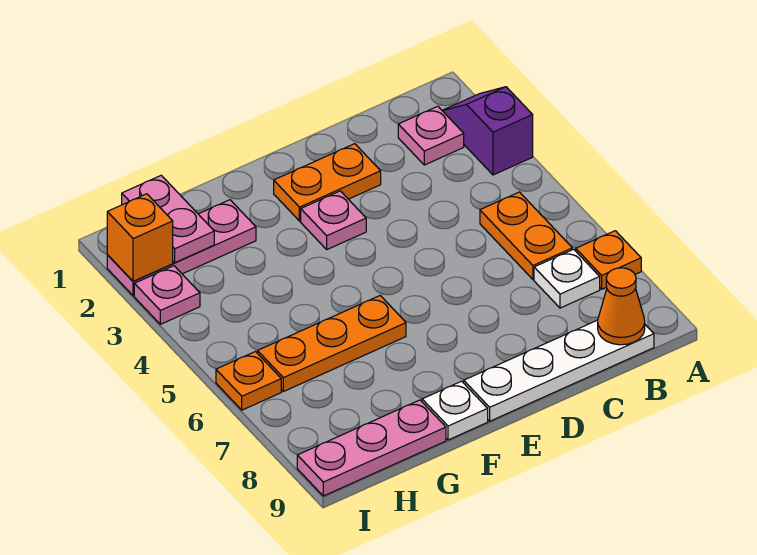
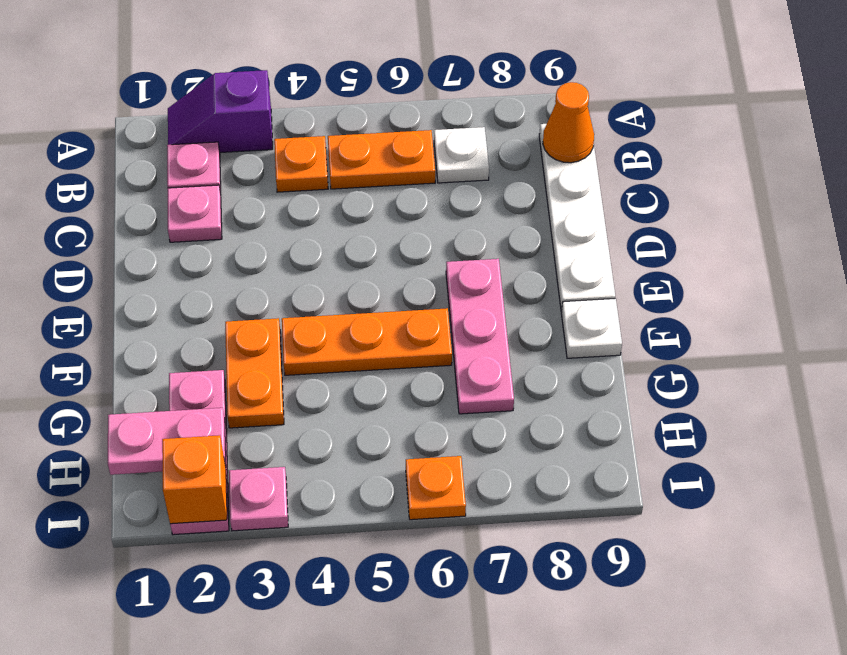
orange 1x1 plate [576,231,641,289] -> orange 1x1 plate moved to [274,136,328,192]
orange 1x2 plate [274,144,381,221] -> orange 1x2 plate moved to [225,318,284,428]
pink 1x1 plate [301,191,366,249] -> pink 1x1 plate moved to [167,185,222,242]
orange 1x3 plate [258,296,406,392] -> orange 1x3 plate turned to [282,308,452,375]
pink 1x3 plate [297,400,446,496] -> pink 1x3 plate moved to [446,259,514,414]

